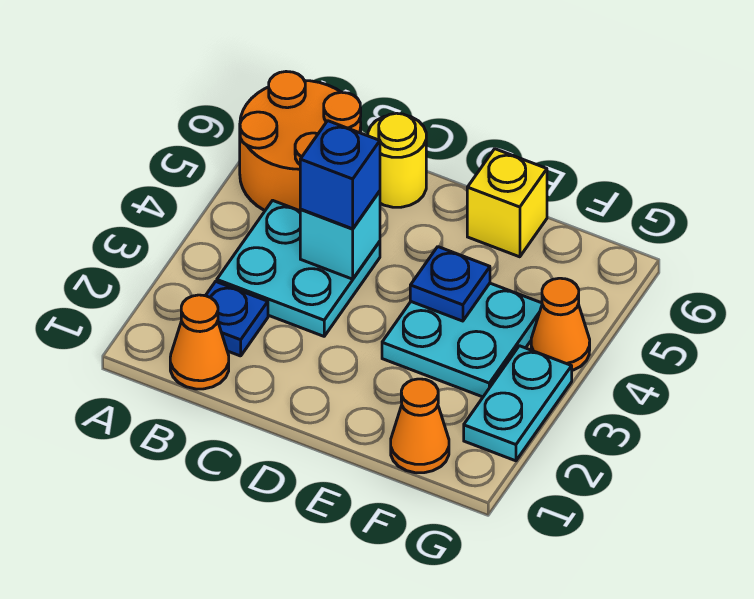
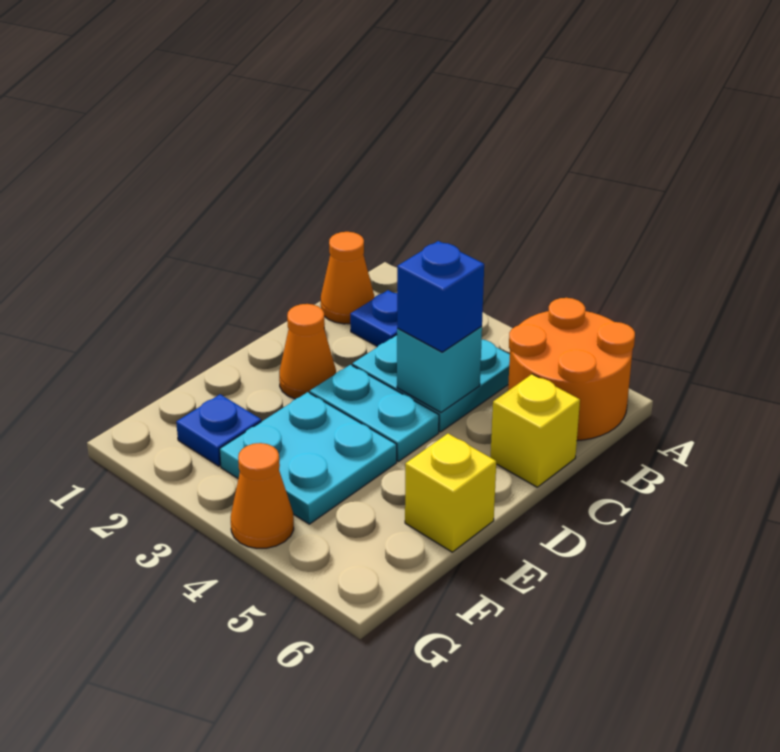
yellow 1x1 round brick [368,113,426,207] -> yellow 1x1 brick [491,374,580,487]
blue 1x1 plate [410,247,490,321] -> blue 1x1 plate moved to [176,394,261,466]
orange 1x1 cone [391,379,449,473] -> orange 1x1 cone moved to [279,304,336,399]
cyan 1x2 plate [464,346,572,461] -> cyan 1x2 plate moved to [310,365,439,461]

